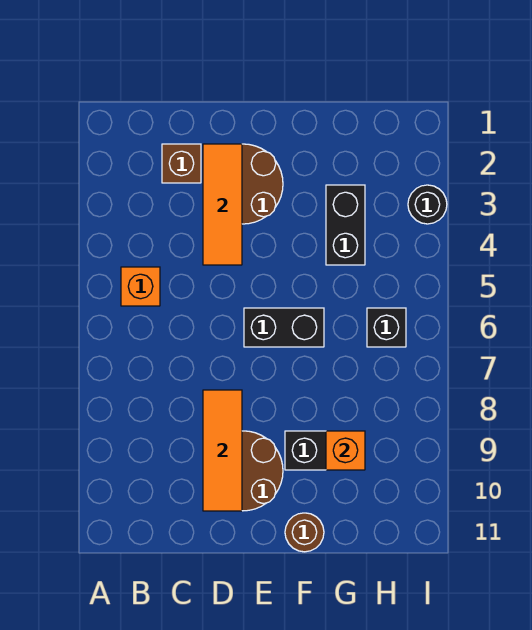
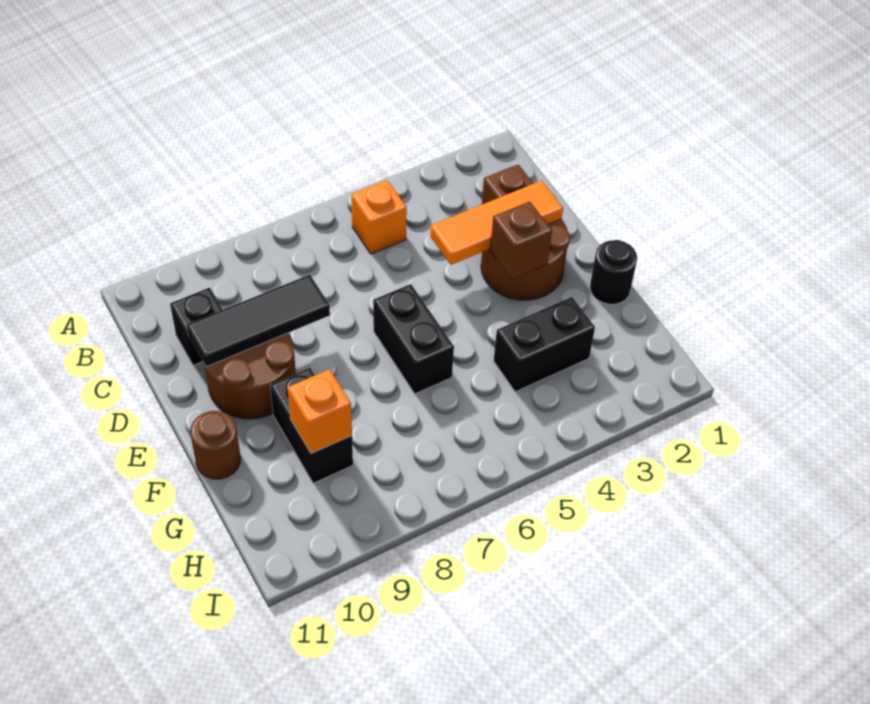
orange 1x3 tile [203,390,242,511] -> black 1x3 tile [187,275,330,367]
none -> brown 1x1 brick [490,201,552,279]
black 1x1 brick [367,308,406,347] -> black 1x1 brick moved to [170,288,223,365]
black 1x1 round brick [408,185,447,224] -> black 1x1 round brick moved to [590,240,637,304]

